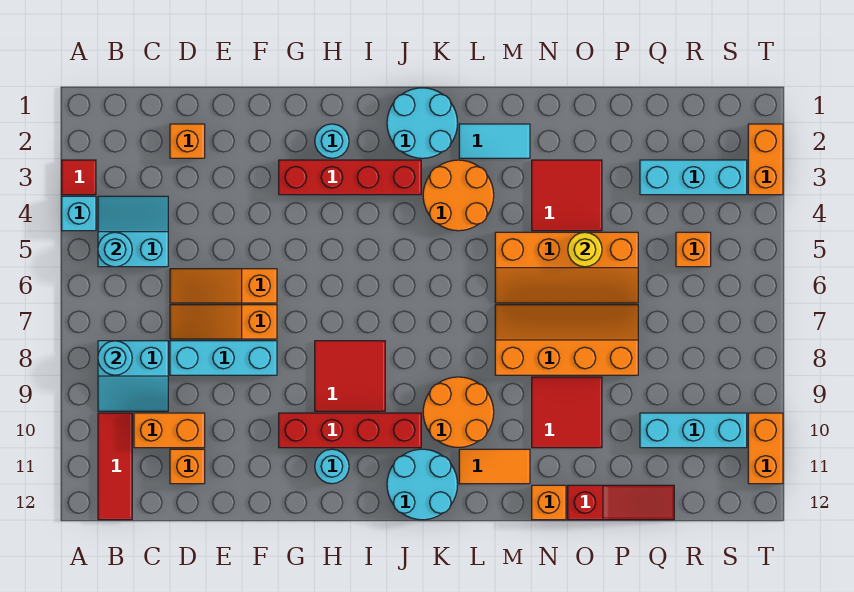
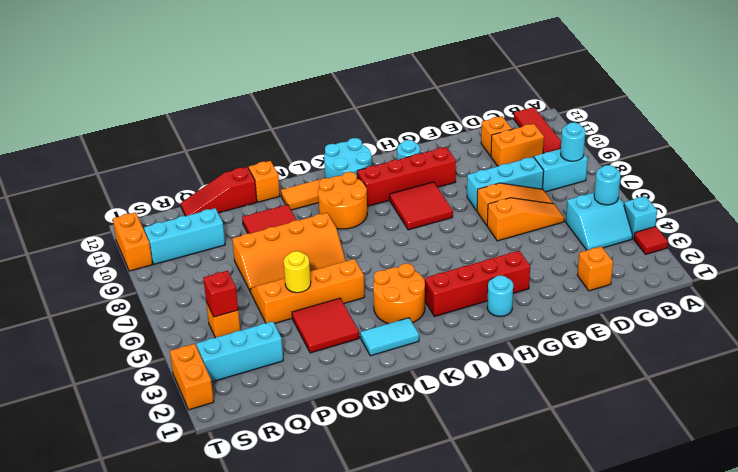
cyan 2x2 round brick [387,88,458,158] -> none
none -> red 1x1 brick [203,271,238,317]

